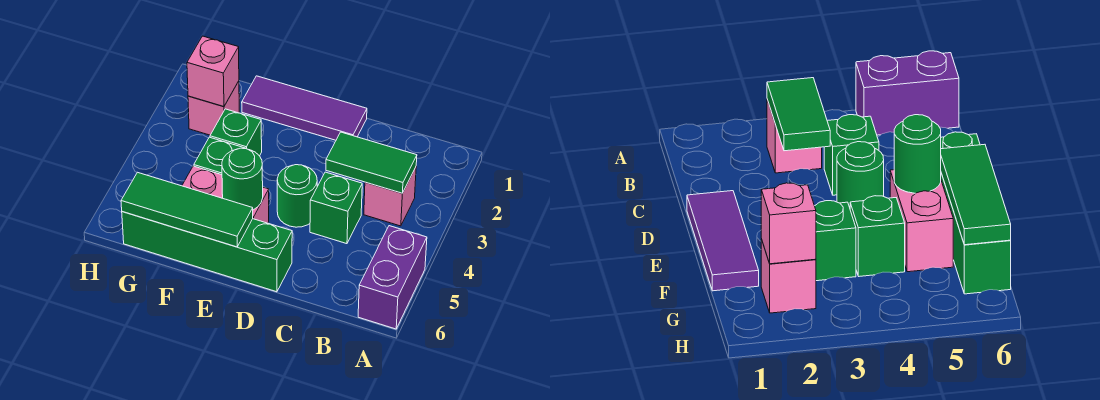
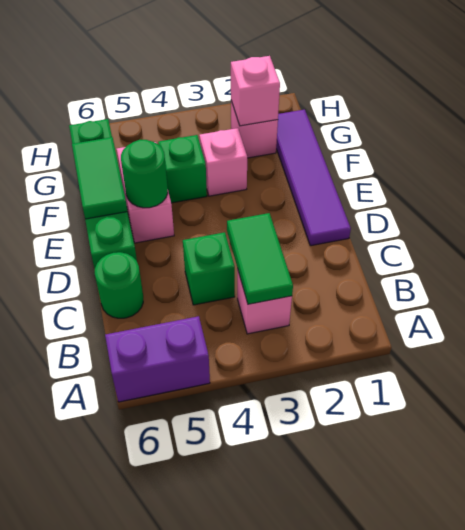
purple 1x3 tile [242,76,367,140] -> purple 1x4 tile [276,110,351,246]
green 1x1 round brick [277,165,317,227] -> green 1x1 round brick moved to [94,252,143,318]
green 1x3 tile [121,172,253,247] -> green 1x2 tile [72,137,128,219]
green 1x1 brick [210,109,262,156] -> pink 1x1 brick [199,128,247,196]

